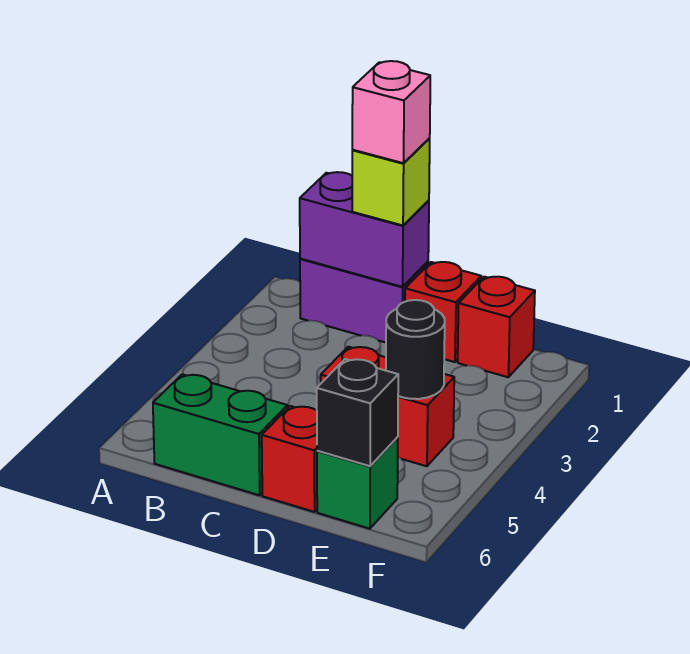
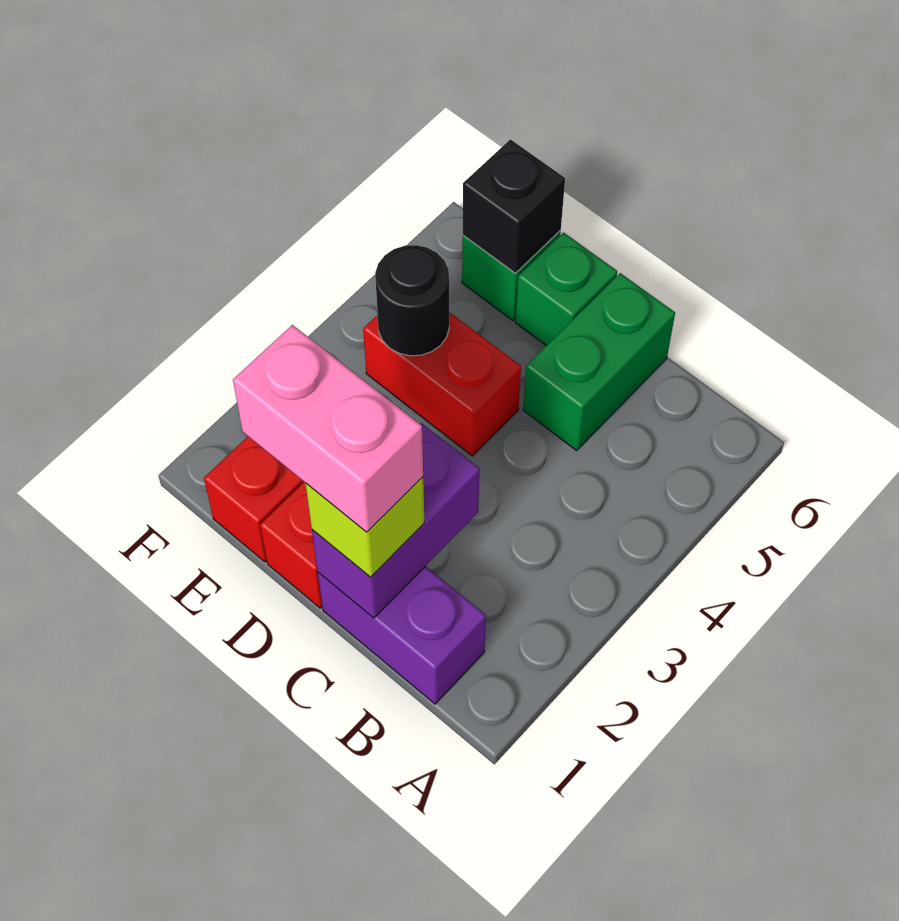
purple 1x2 brick [300,172,429,287] -> purple 1x2 brick turned to [312,423,479,618]
green 1x2 brick [153,374,288,495] -> green 1x2 brick turned to [523,273,675,450]
pink 1x1 brick [352,61,430,163] -> pink 1x2 brick [233,325,423,532]
red 1x1 brick [262,406,317,512] -> green 1x1 brick [516,233,617,346]

